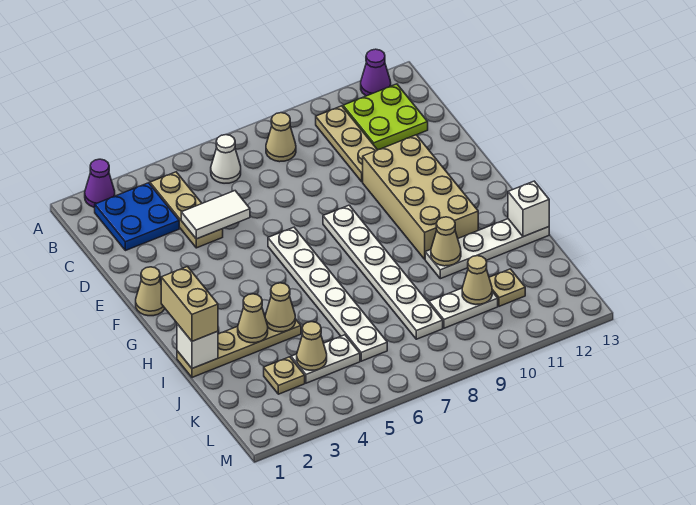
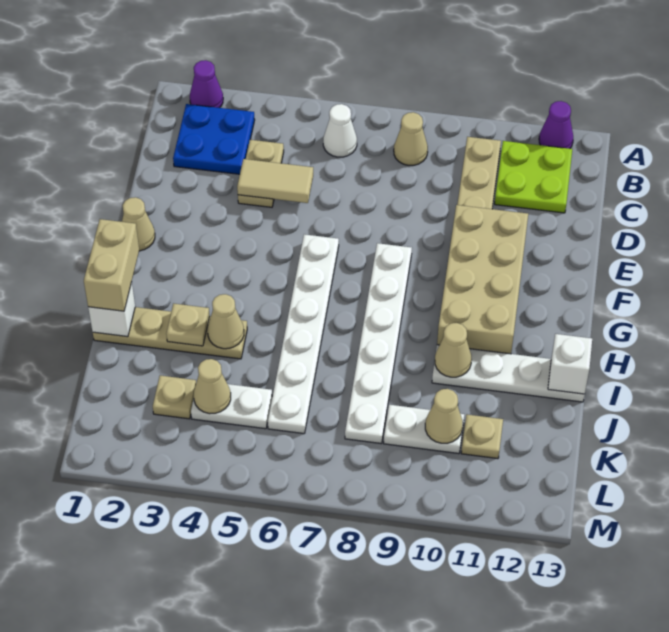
tan 1x3 plate [150,172,223,248] -> tan 1x2 plate [238,140,284,207]
white 1x2 tile [181,191,250,239] -> tan 1x2 tile [237,159,313,203]
tan 1x1 cone [238,294,268,343] -> tan 1x1 plate [166,304,210,346]

